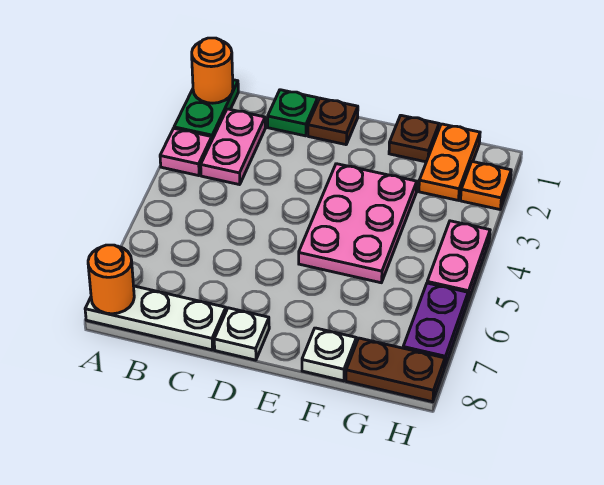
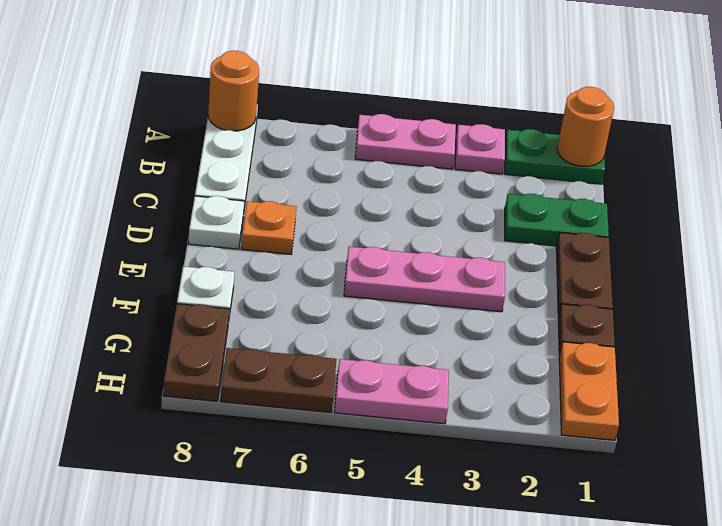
pink 1x2 plate [201,109,265,185] -> pink 1x2 plate moved to [355,114,456,169]
green 1x1 plate [268,90,318,136] -> green 1x2 plate [505,194,609,246]
brown 1x1 plate [308,98,358,145] -> brown 1x2 plate [556,233,613,317]
pink 2x3 plate [299,164,417,283] -> pink 1x3 plate [344,247,505,312]
orange 1x2 plate [419,124,480,200] -> orange 1x2 plate turned to [559,342,619,440]
orange 1x1 plate [461,162,511,209] -> orange 1x1 plate moved to [241,201,297,254]
purple 1x2 plate [403,283,468,368] -> brown 1x2 plate [220,348,337,413]

